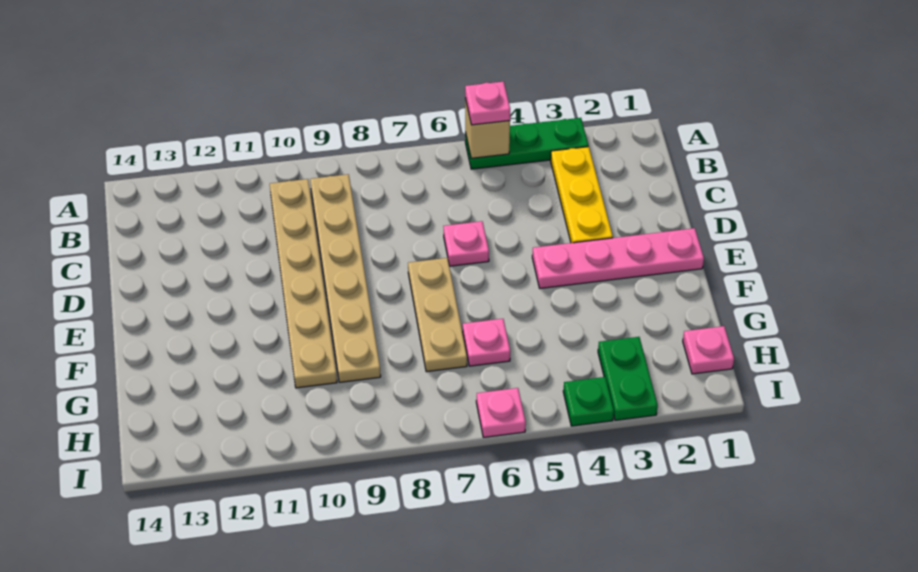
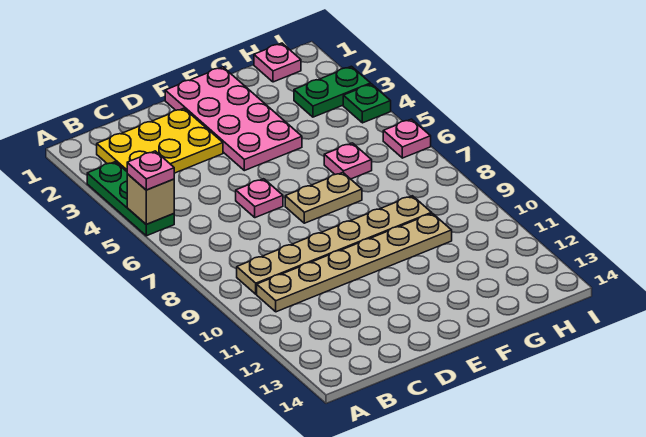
yellow 1x3 plate [551,147,613,243] -> yellow 2x3 plate [97,108,223,173]
pink 1x4 plate [532,228,704,288] -> pink 2x4 plate [165,67,302,171]
tan 1x3 plate [408,258,467,372] -> tan 1x2 plate [285,173,362,223]

